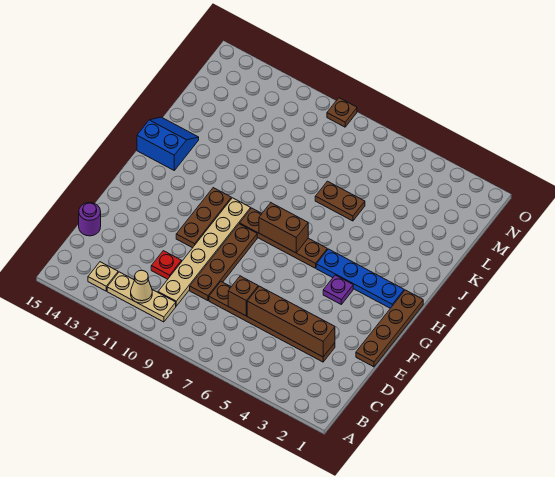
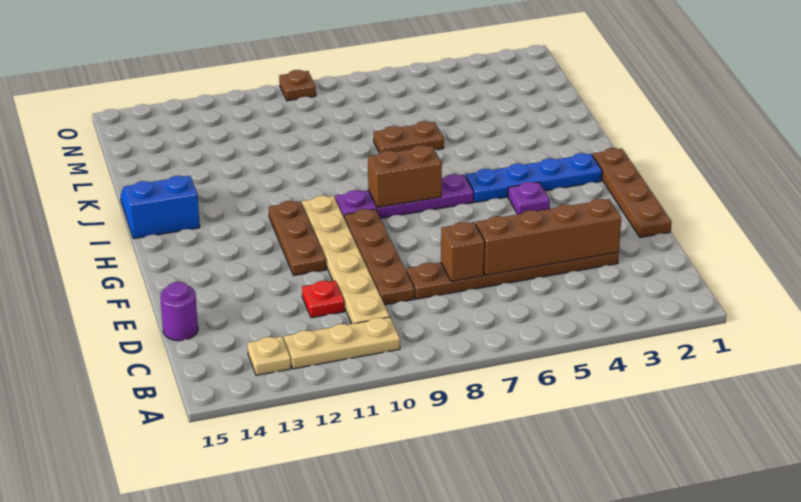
tan 1x1 cone [131,270,152,303] -> none
brown 1x4 plate [240,208,327,268] -> purple 1x4 plate [335,174,474,218]

